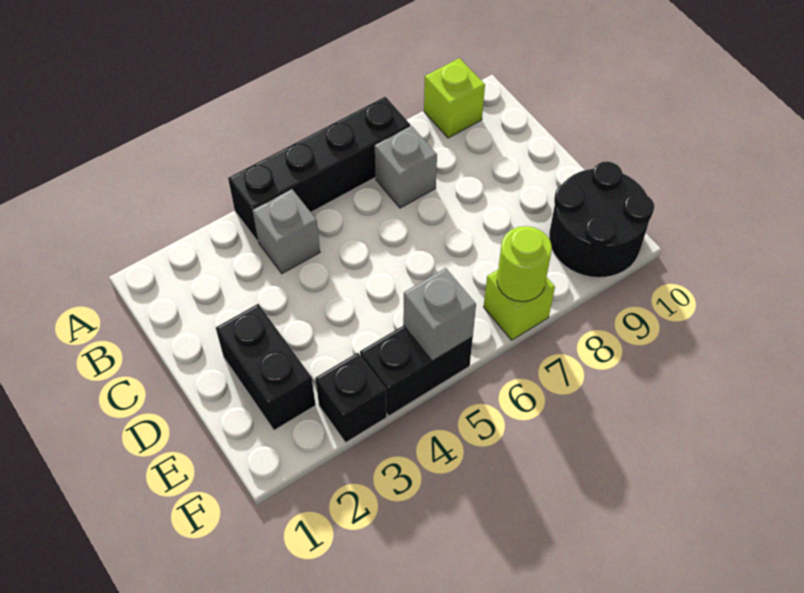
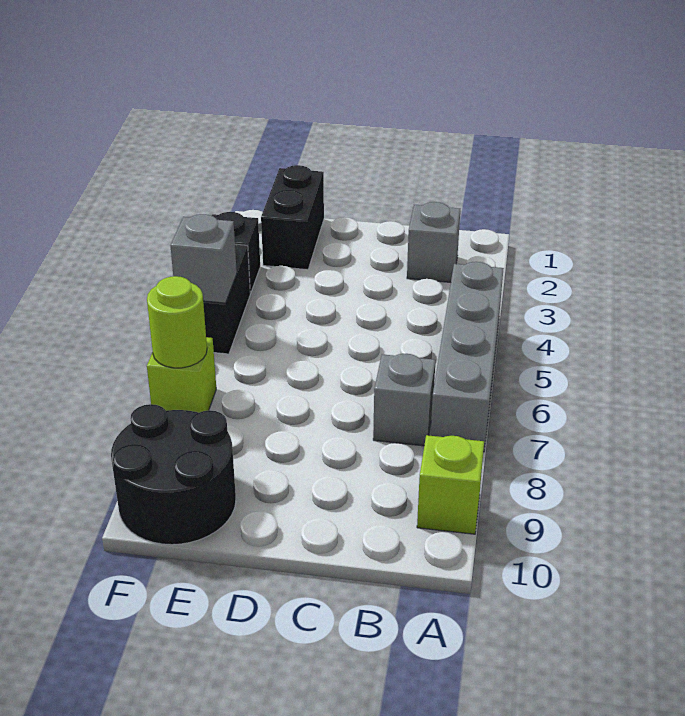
black 1x4 brick [228,97,410,241] -> grey 1x4 brick [430,262,504,452]
grey 1x1 brick [253,189,320,273] -> grey 1x1 brick moved to [407,202,460,282]
black 1x2 brick [216,304,316,430] -> black 1x2 brick turned to [261,165,324,270]

